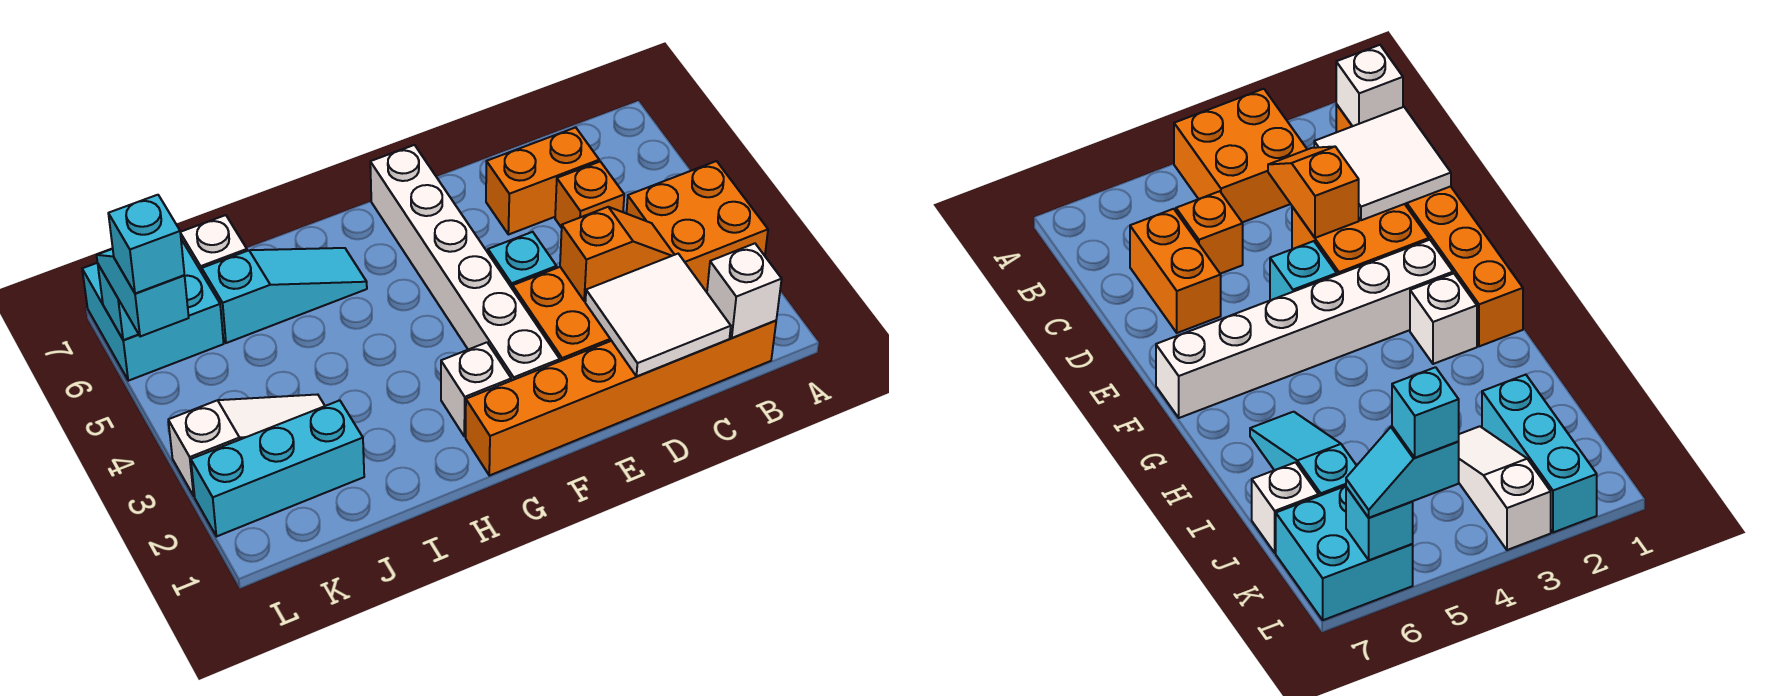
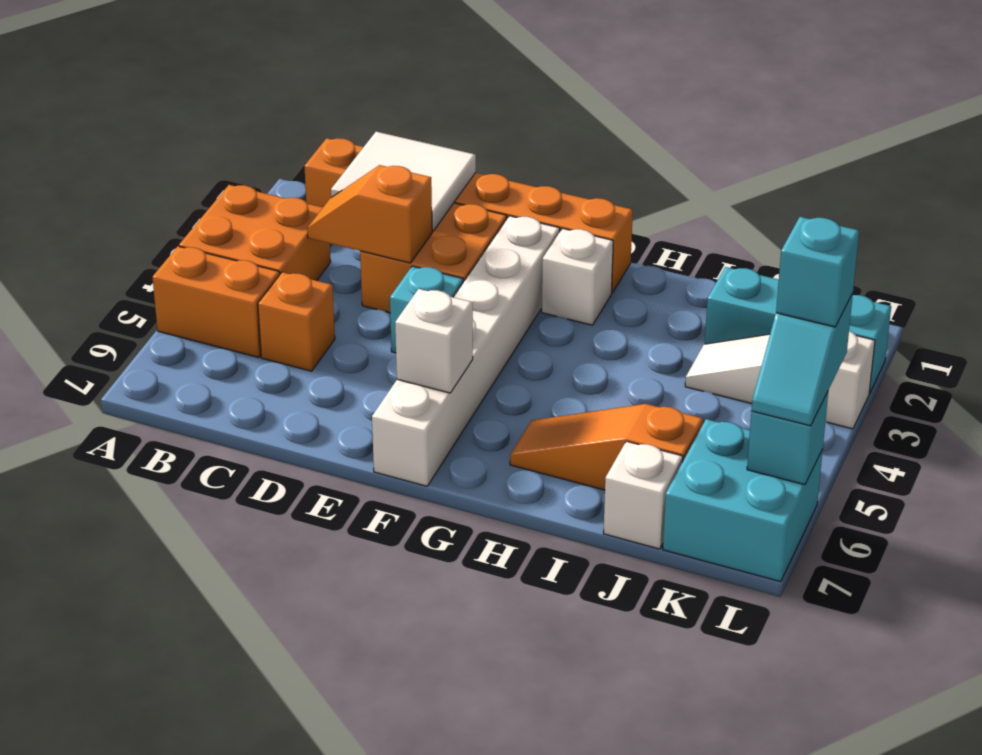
white 1x1 brick [707,243,782,338] -> white 1x1 brick moved to [395,289,473,393]
orange 1x2 brick [486,127,599,235] -> orange 1x2 brick moved to [152,246,280,358]
cyan 1x3 slope [202,248,367,343] -> orange 1x3 slope [510,404,703,490]

